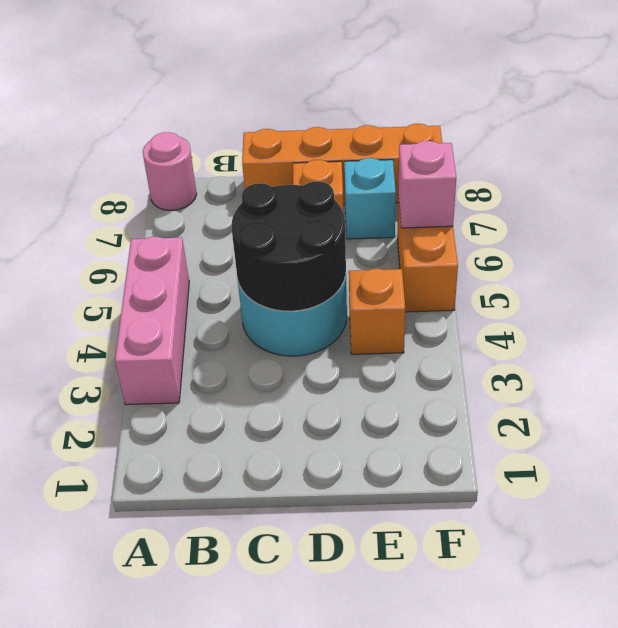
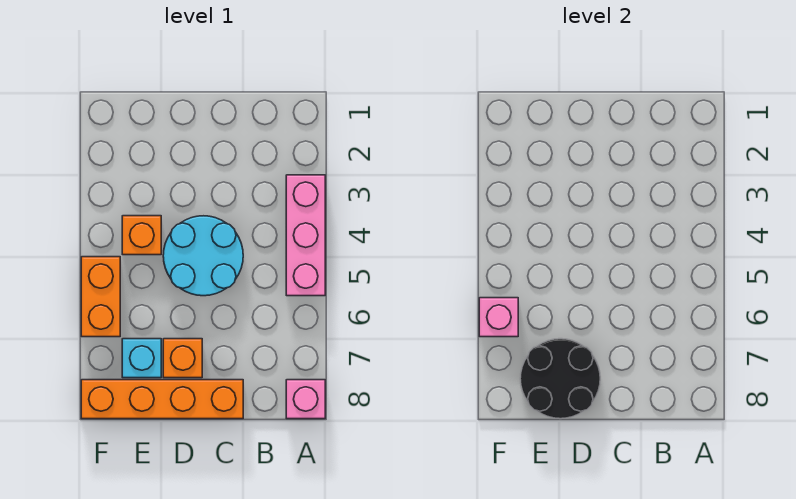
pink 1x1 round brick [143,132,197,210] -> pink 1x1 brick [286,380,325,419]
black 2x2 round brick [231,181,346,311] -> black 2x2 round brick moved to [520,339,600,419]

